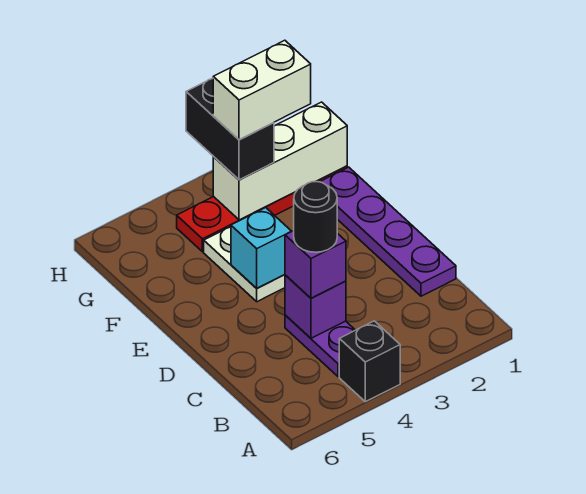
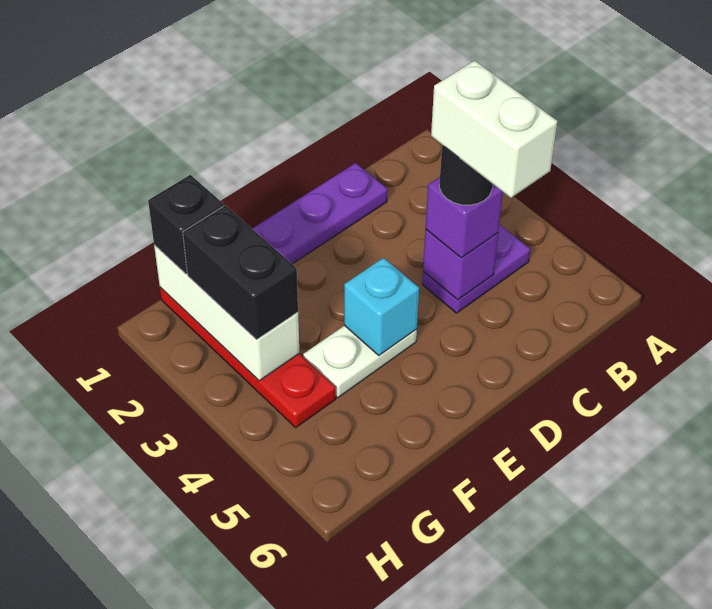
black 1x1 brick [339,321,400,402] -> black 1x1 brick moved to [148,175,224,274]
white 1x2 brick [213,40,311,140] -> white 1x2 brick moved to [431,60,557,198]
black 1x2 brick [186,78,274,180] -> black 1x2 brick turned to [183,206,298,340]

